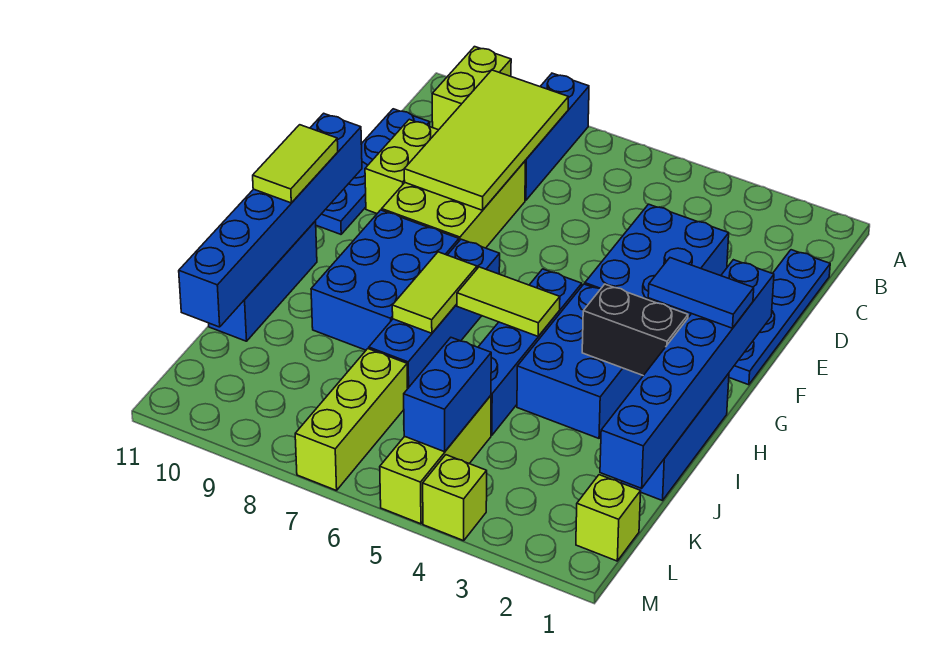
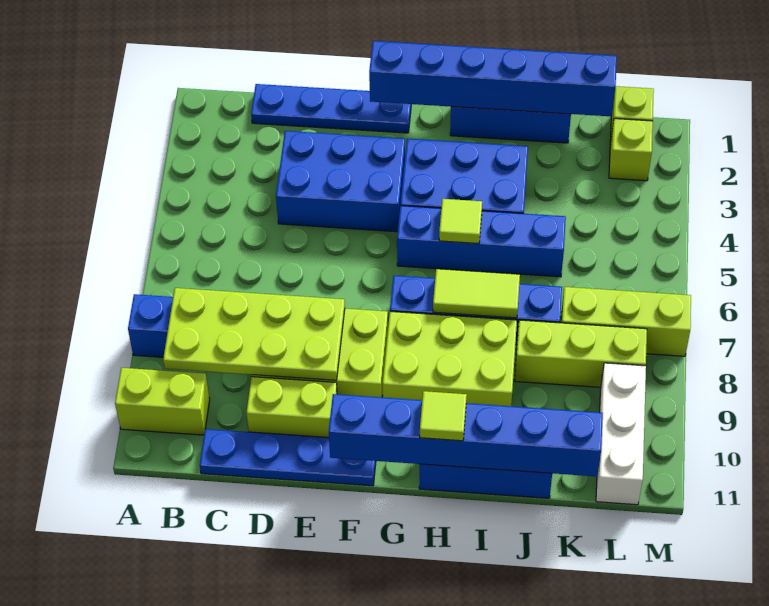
lime 2x4 tile [404,70,568,210] -> lime 2x4 plate [163,288,345,380]
blue 1x2 tile [648,258,754,328] -> none
blue 2x3 brick [311,210,459,350] -> lime 2x3 brick [383,311,517,406]
lime 1x2 tile [253,125,338,203] -> lime 1x1 tile [420,391,467,441]
black 1x2 brick [582,284,688,376] -> none
lime 1x2 tile [457,267,560,336] -> lime 1x1 tile [439,199,482,244]
lime 1x3 brick [380,395,491,524] -> lime 1x3 brick moved to [515,320,647,387]
blue 1x2 brick [404,338,491,452] -> none
none -> white 1x3 brick [596,363,646,505]
lime 1x1 brick [423,455,487,541] -> lime 1x1 brick moved to [609,119,653,181]

